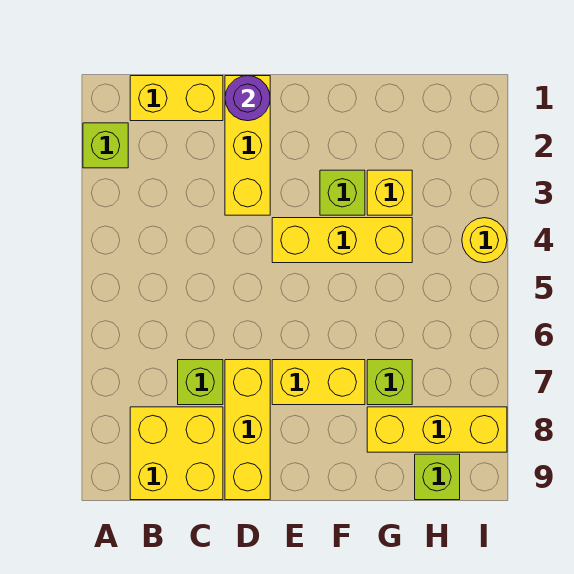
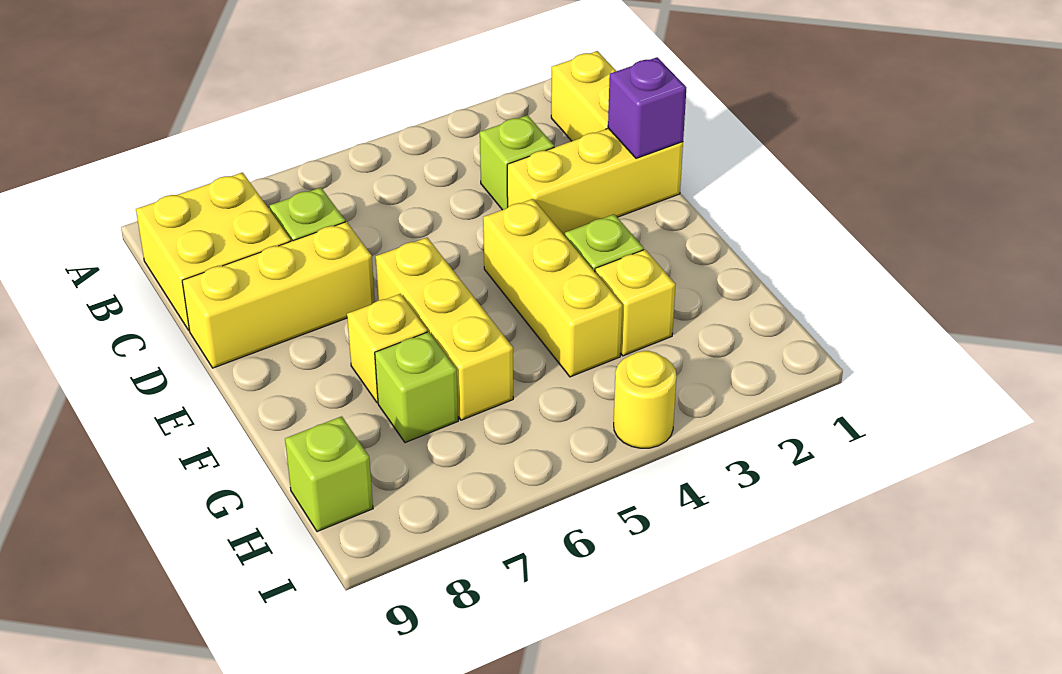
lime 1x1 brick [83,123,128,168] -> lime 1x1 brick moved to [480,115,554,210]
purple 1x1 round brick [225,76,270,121] -> purple 1x1 brick [608,57,686,158]
yellow 1x2 brick [272,360,365,405] -> yellow 1x1 brick [347,294,427,403]
yellow 1x3 brick [367,407,507,452] -> yellow 1x3 brick moved to [376,238,513,420]

